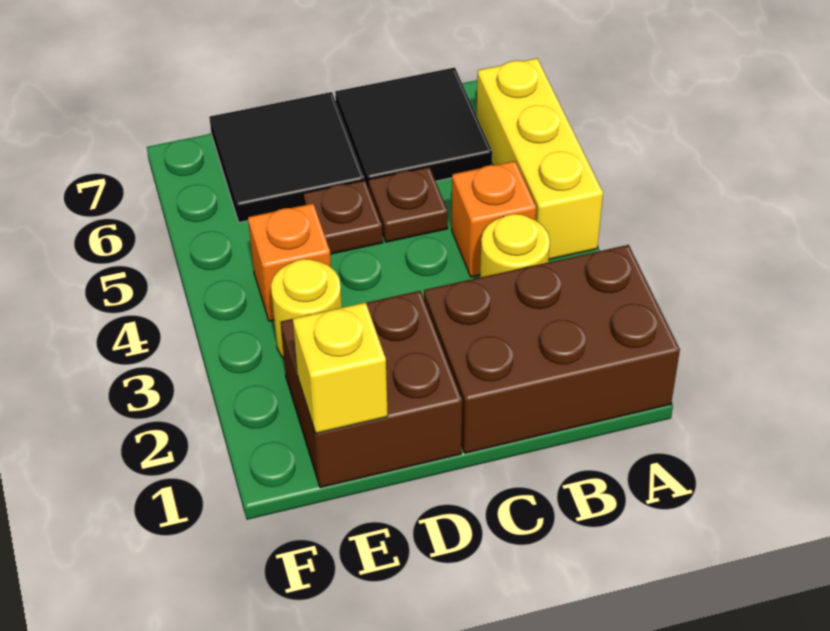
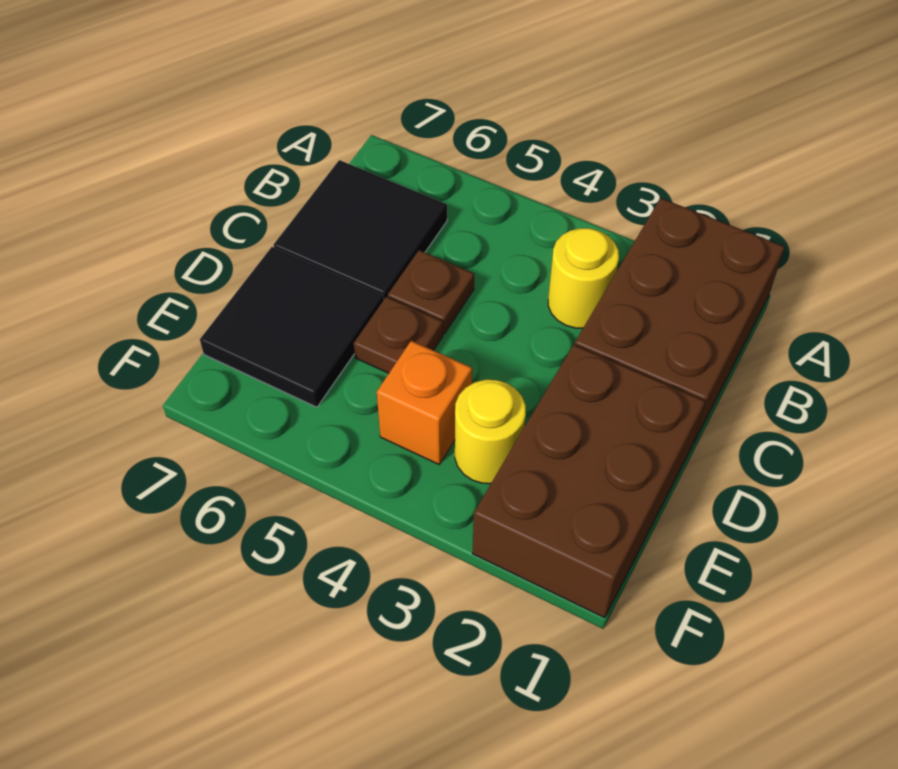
yellow 1x3 brick [477,58,603,259] -> none
orange 1x1 brick [452,161,536,277] -> none
brown 2x2 brick [281,291,462,488] -> brown 2x3 brick [473,345,705,618]
yellow 1x1 brick [293,303,388,433] -> none

